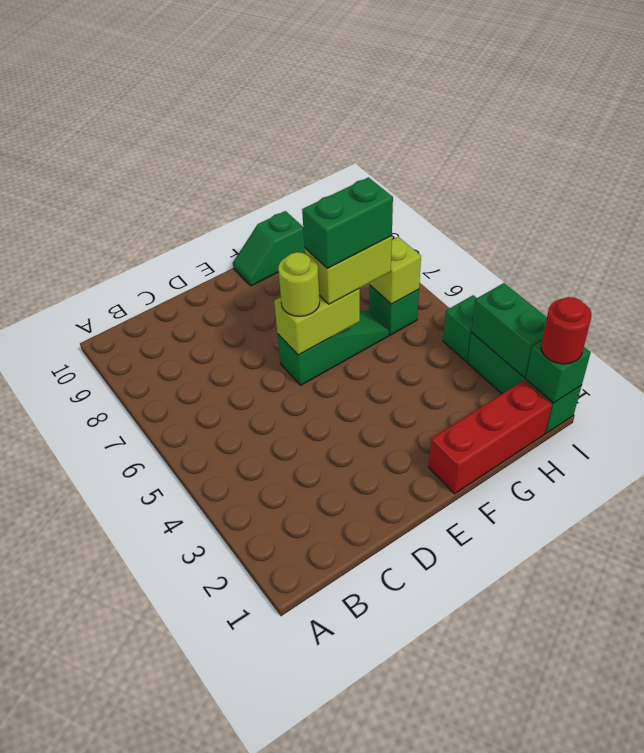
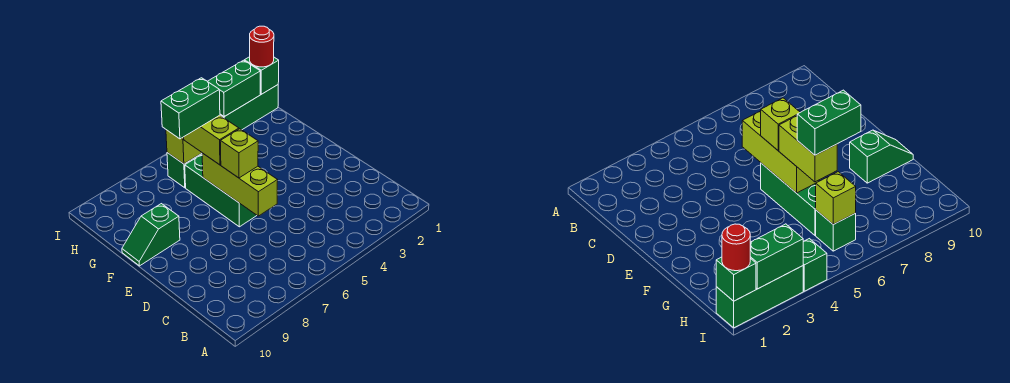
green 1x3 slope [278,311,389,385] -> green 1x3 brick [185,155,257,227]
lime 1x2 brick [274,289,360,355] -> lime 1x3 brick [202,153,278,216]
lime 1x1 round brick [278,252,320,316] -> lime 1x1 brick [220,129,258,178]
red 1x3 brick [429,381,552,494] -> none
green 1x2 brick [302,177,393,269] -> green 1x2 brick turned to [161,78,220,139]
green 1x2 slope [233,211,305,286] -> green 1x2 slope turned to [122,204,180,266]

